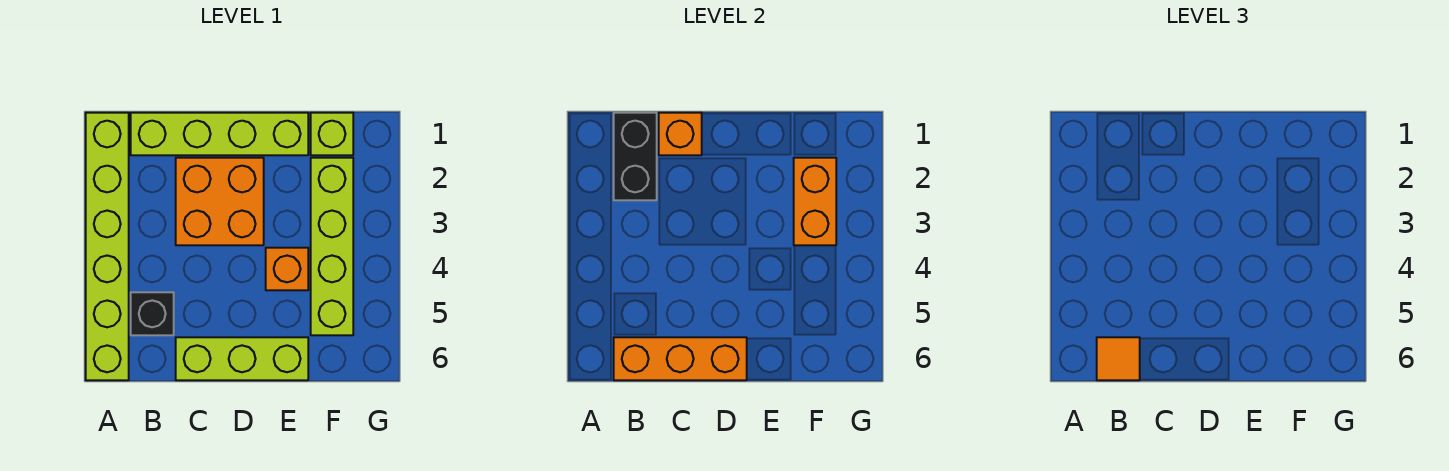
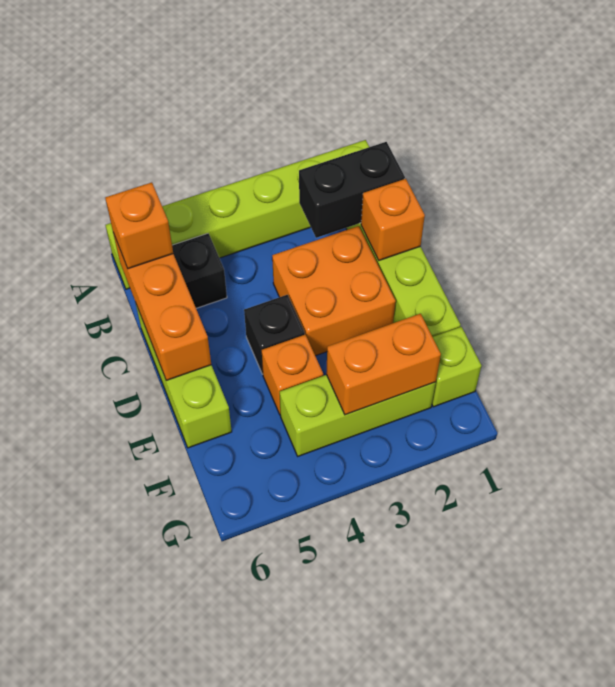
orange 1x1 tile [1097,337,1140,380] -> orange 1x1 brick [105,182,173,269]
none -> black 1x1 brick [244,295,305,374]
lime 1x4 brick [311,158,353,335] -> lime 1x3 brick [280,375,436,456]

